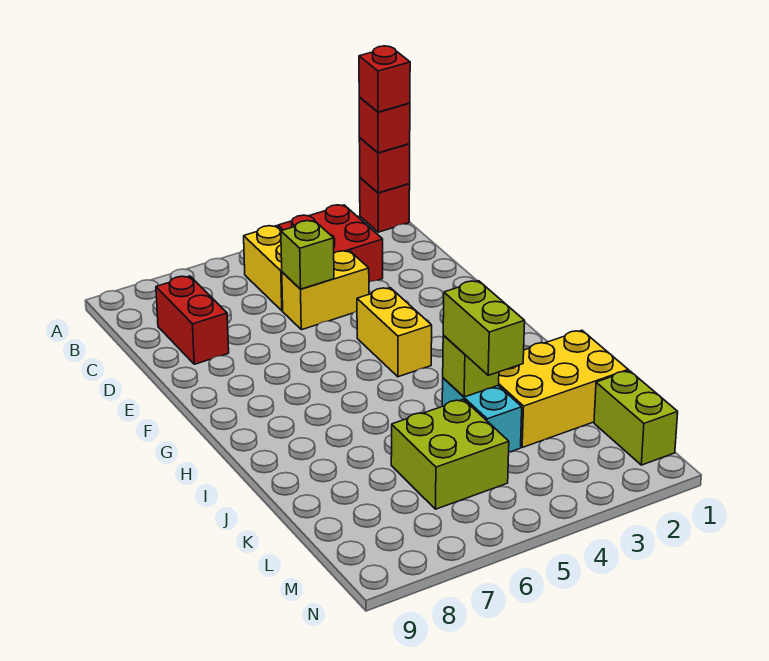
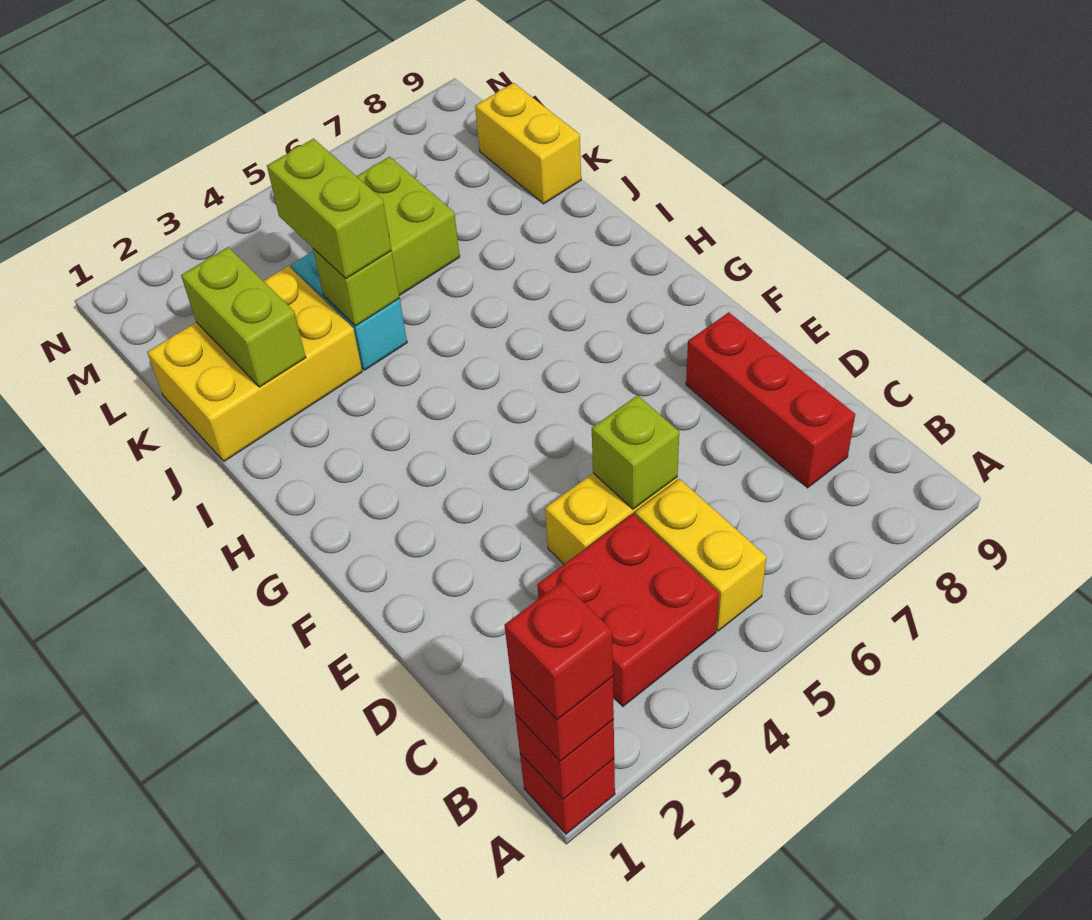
red 1x2 brick [156,276,229,364] -> red 1x3 brick [686,312,855,488]
yellow 1x2 brick [357,288,432,377] -> yellow 1x2 brick moved to [475,83,581,204]
lime 1x2 brick [594,371,678,465] -> lime 1x2 brick moved to [181,247,306,387]

